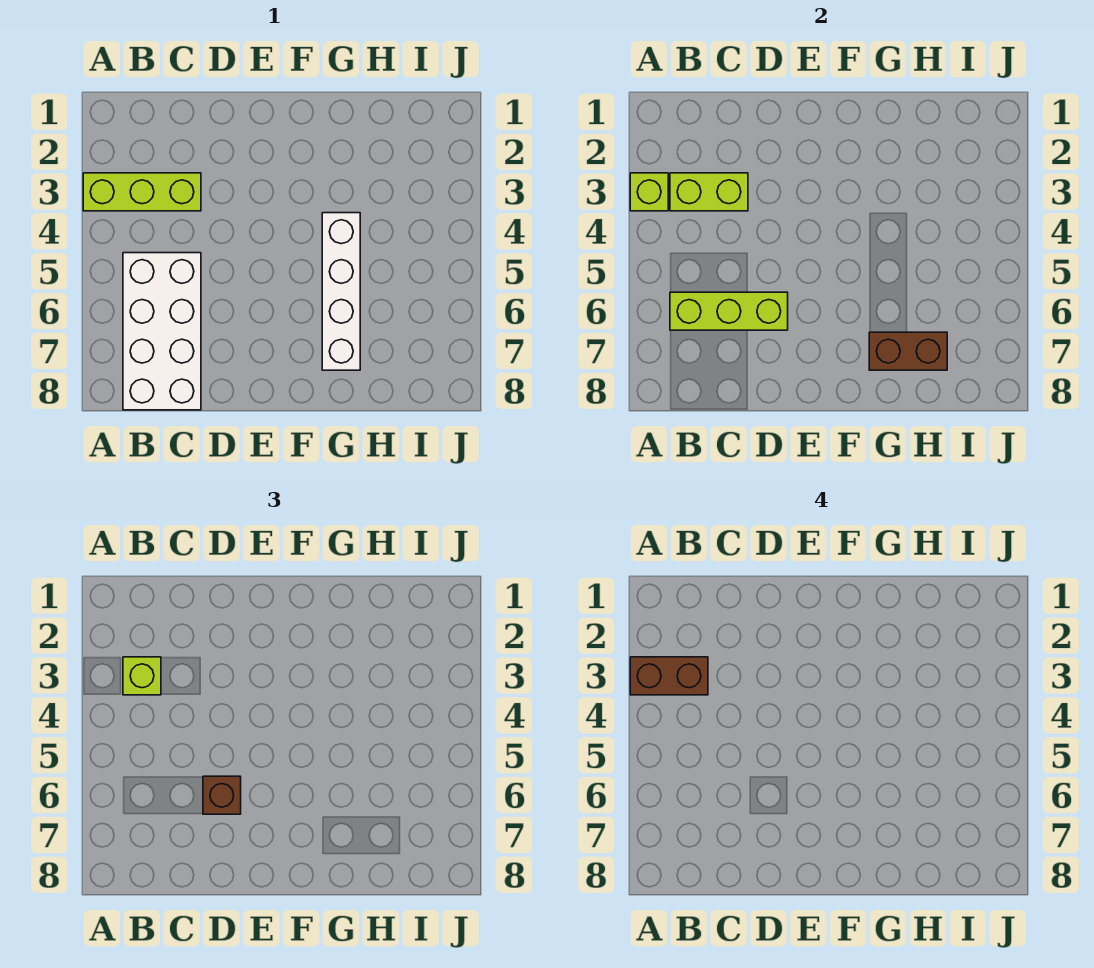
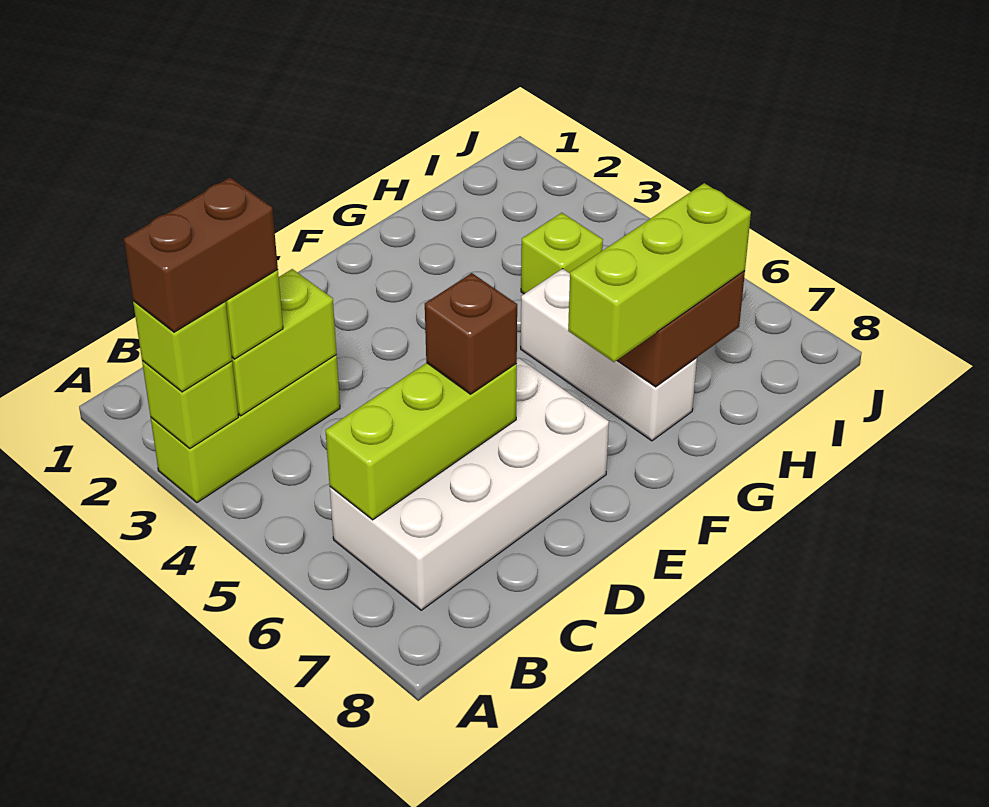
none -> lime 1x1 brick [133,301,232,392]
white 2x4 brick [123,253,201,410] -> white 2x4 brick turned to [330,358,609,610]
none -> lime 1x3 brick [568,183,751,362]
white 1x4 brick [322,213,360,370] -> white 1x3 brick [521,269,697,441]
none -> lime 1x1 brick [521,213,603,294]

